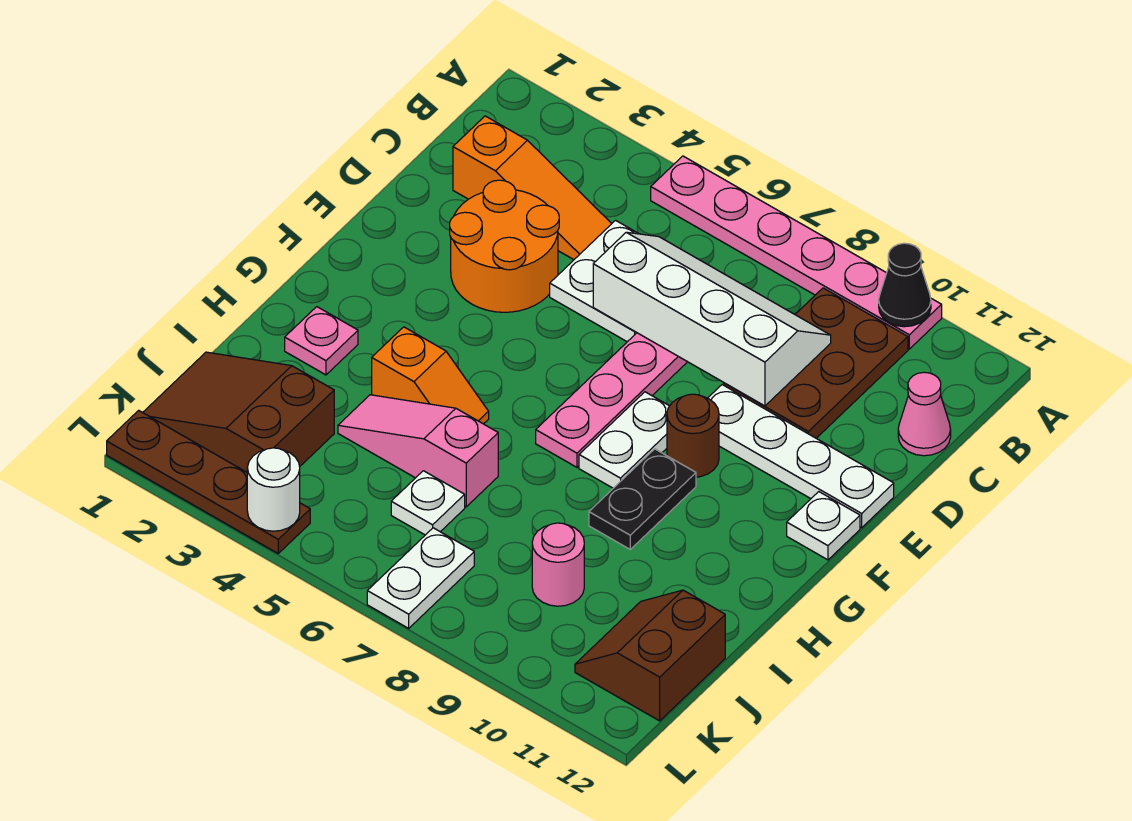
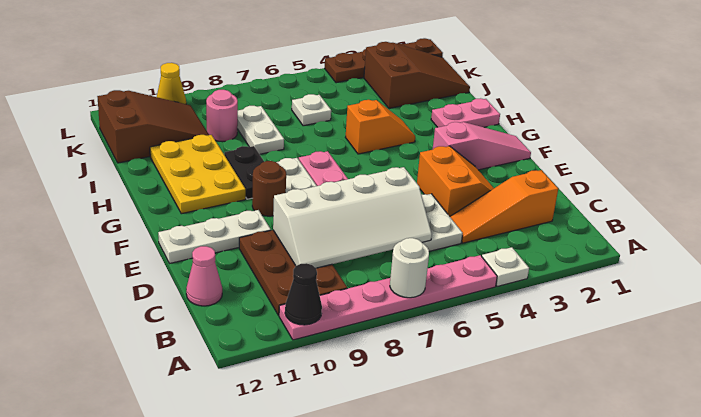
orange 2x2 round brick [450,180,559,312] -> orange 2x2 slope [417,146,494,216]
white 1x4 plate [708,385,894,528] -> white 1x3 plate [158,210,271,263]
white 1x1 plate [787,492,860,560] -> white 1x1 plate moved to [482,247,529,287]
none -> yellow 2x3 plate [150,135,246,214]
pink 1x1 plate [285,307,358,375] -> pink 1x2 plate [431,98,500,127]
orange 1x2 slope [372,327,489,424] -> orange 1x2 slope turned to [345,100,415,154]
pink 1x3 slope [338,395,498,507] -> pink 1x3 slope moved to [433,122,531,170]
brown 2x2 slope [575,590,725,721] -> brown 2x3 slope [97,90,209,163]
white 1x2 plate [367,528,474,628] -> white 1x2 plate moved to [237,106,284,154]
white 1x1 round brick [247,448,300,531] -> white 1x1 round brick moved to [390,238,429,298]
none -> yellow 1x1 cone [157,63,186,104]

